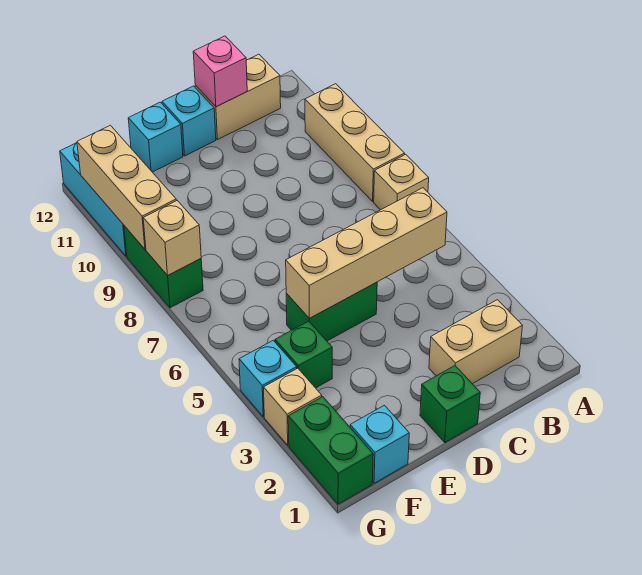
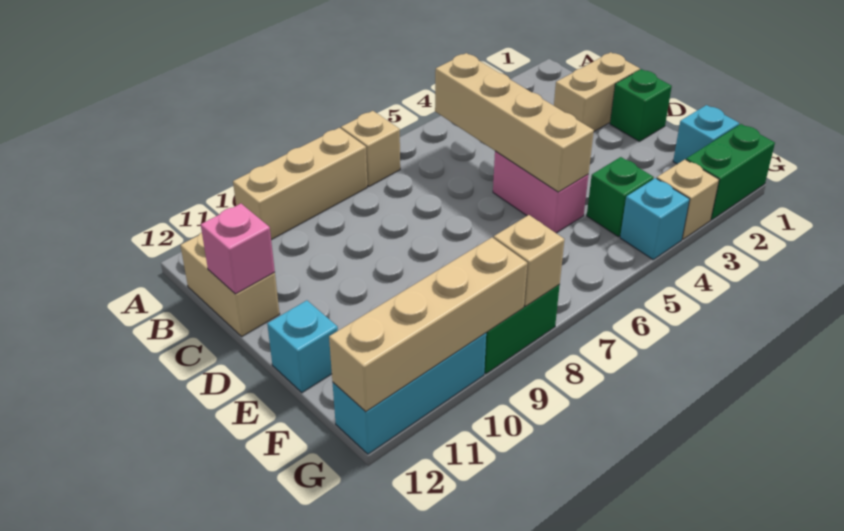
tan 1x2 brick [429,300,522,384] -> tan 1x2 brick turned to [554,52,640,131]
green 1x2 brick [286,282,377,341] -> pink 1x2 brick [493,151,588,233]
cyan 1x1 brick [162,86,216,156] -> none
tan 1x3 brick [77,125,176,249] -> tan 1x4 brick [329,238,527,412]

